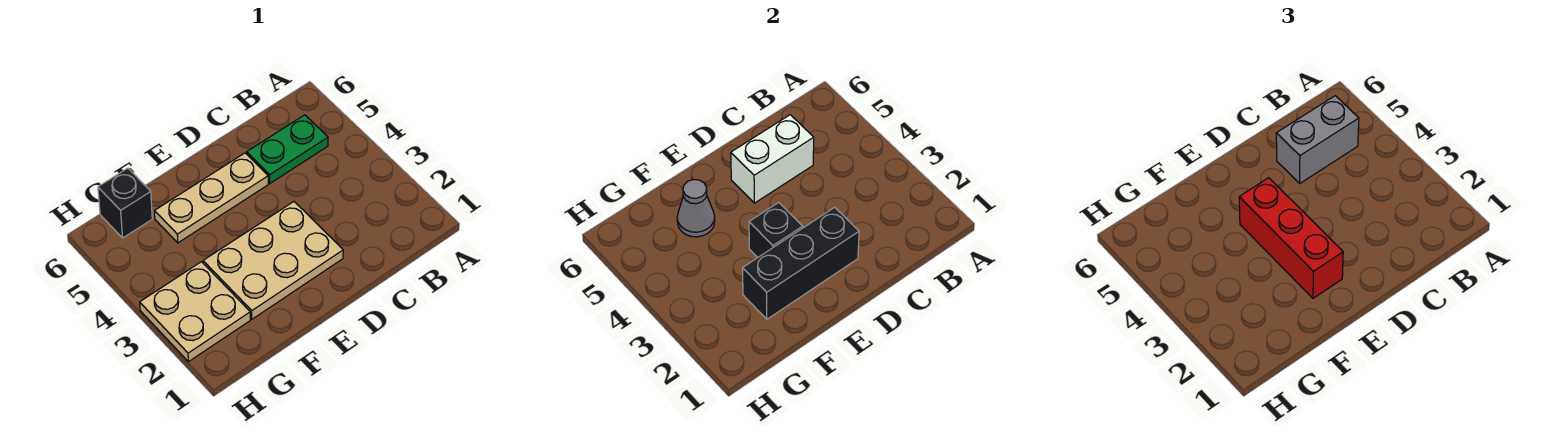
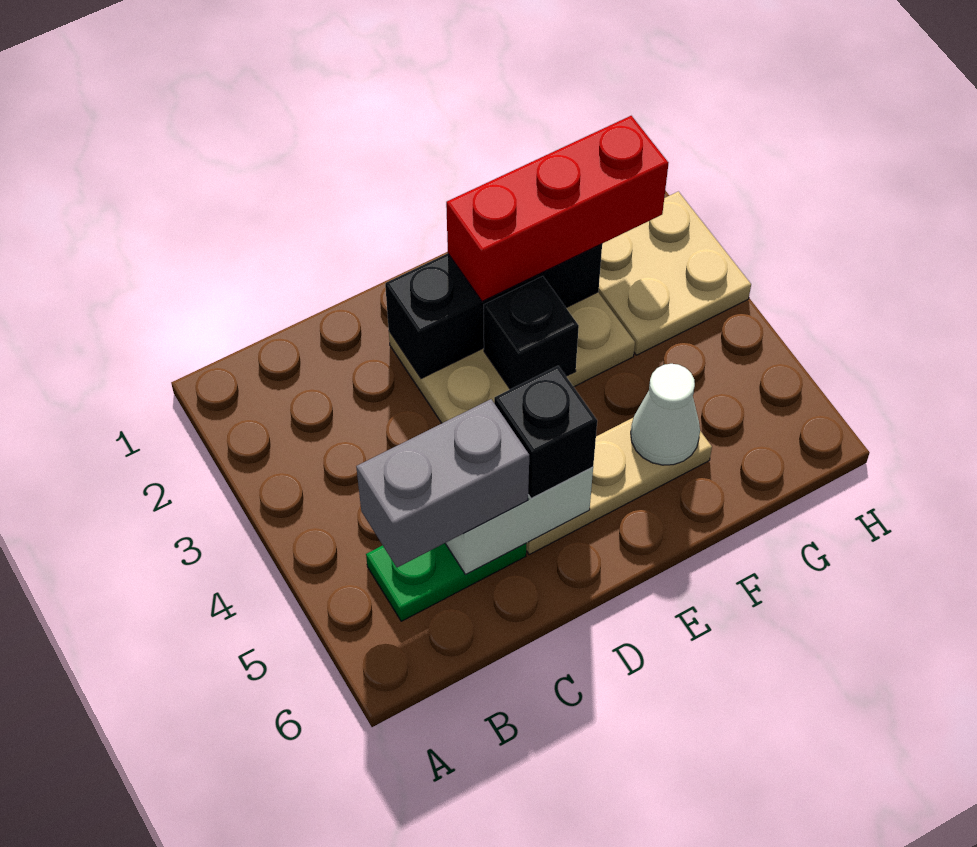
red 1x3 brick [1239,178,1343,298] -> red 1x3 brick turned to [446,116,668,301]
grey 1x1 cone [677,180,715,237] -> white 1x1 cone [631,364,700,465]
black 1x1 brick [98,168,152,238] -> black 1x1 brick moved to [494,366,597,499]

